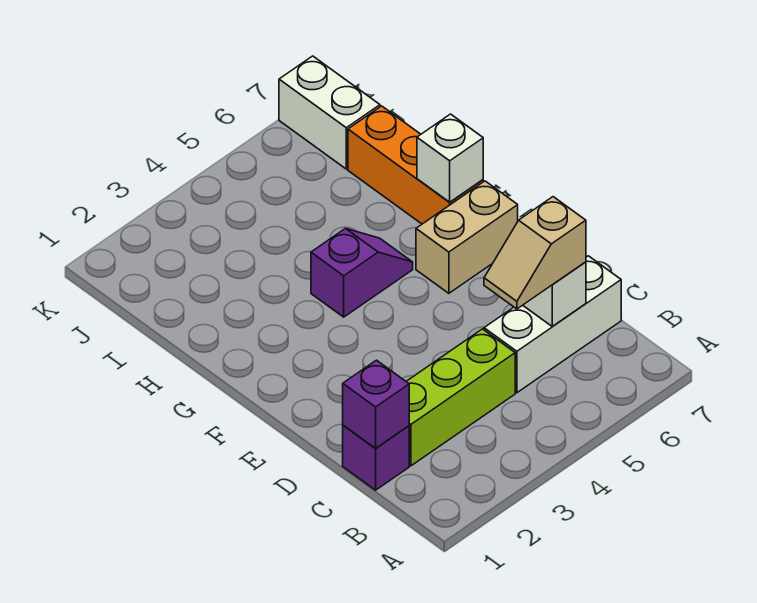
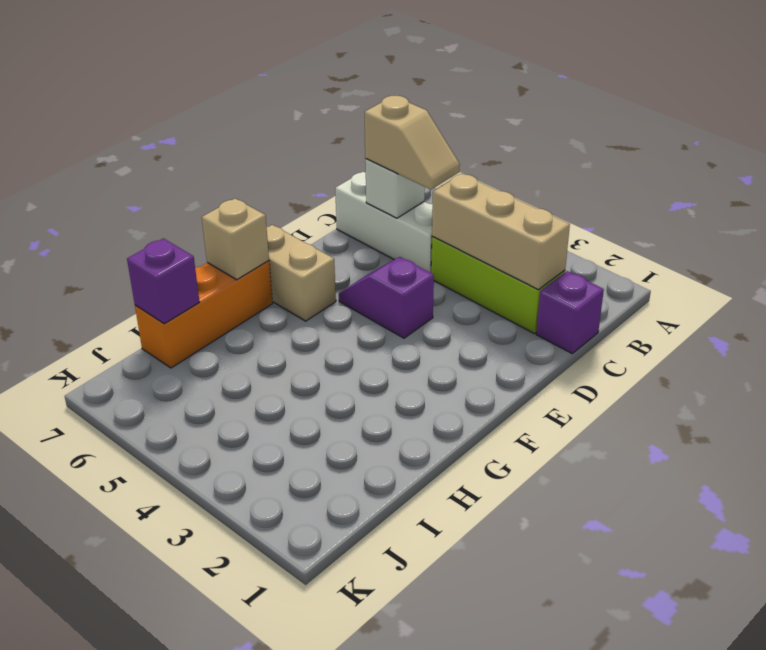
purple 1x1 brick [343,360,409,448] -> purple 1x1 brick moved to [127,238,200,324]
none -> tan 1x3 brick [432,174,570,290]
purple 1x2 slope [311,228,413,317] -> purple 1x2 slope moved to [339,257,434,338]
white 1x1 brick [417,114,483,202] -> tan 1x1 brick [202,199,269,280]
white 1x2 brick [279,56,380,169] -> none

